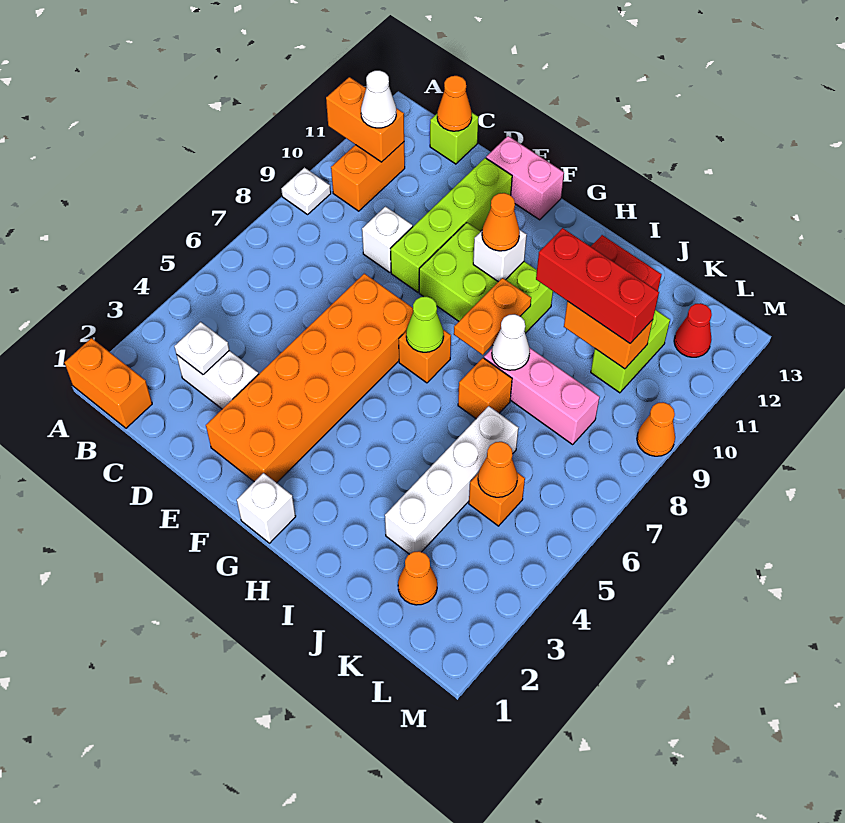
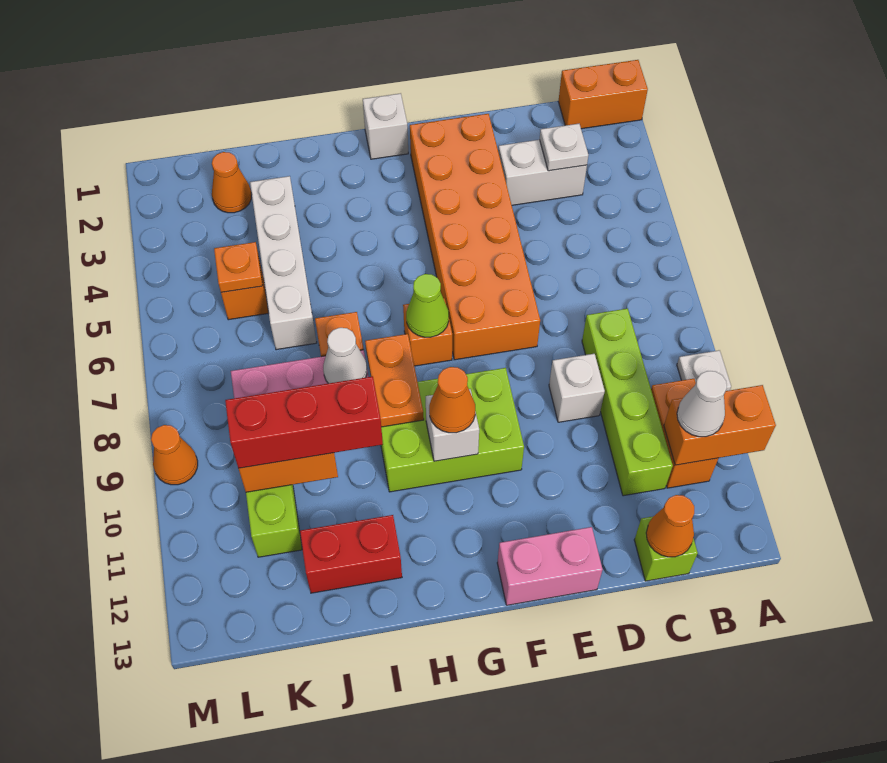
lime 1x4 brick [391,158,512,292] -> lime 1x4 brick moved to [582,308,673,496]
orange 1x1 cone [478,442,518,497] -> orange 1x1 plate [214,242,263,292]
red 1x1 cone [674,303,712,357] -> none

